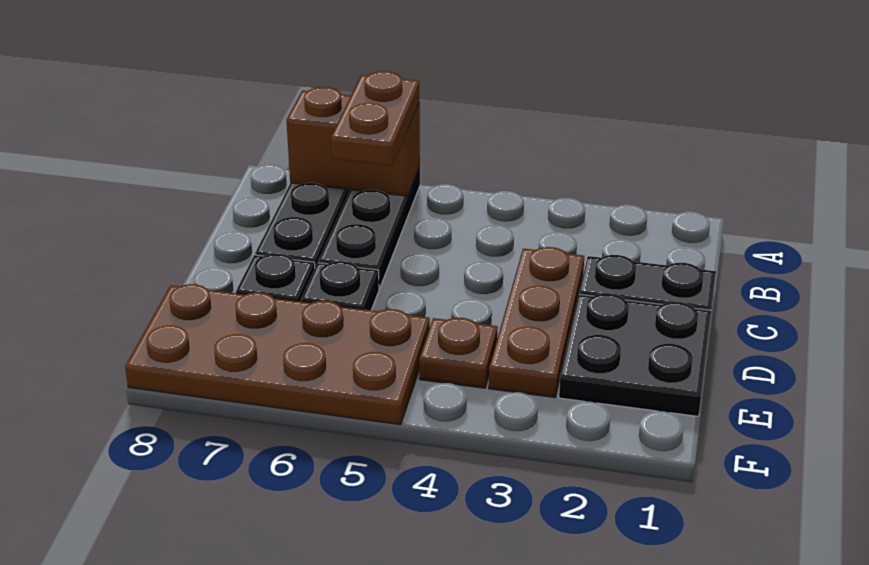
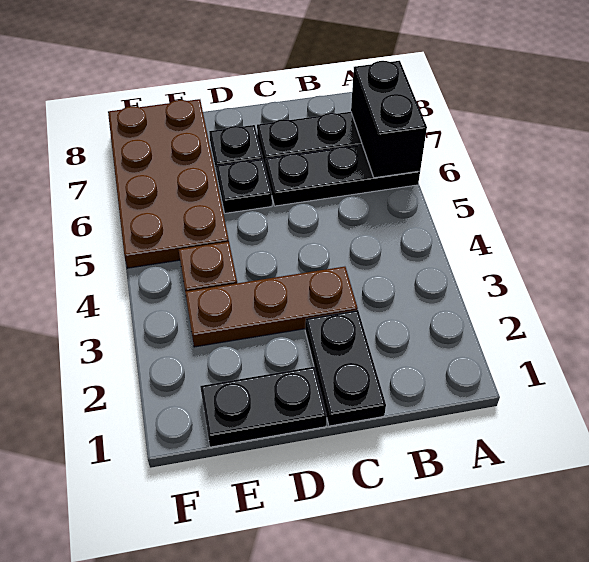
brown 1x2 brick [286,87,420,196] -> black 1x2 brick [351,61,427,178]
brown 1x2 plate [331,71,419,166] -> none
black 2x2 plate [559,294,711,416] -> black 1x2 plate [200,367,327,447]

